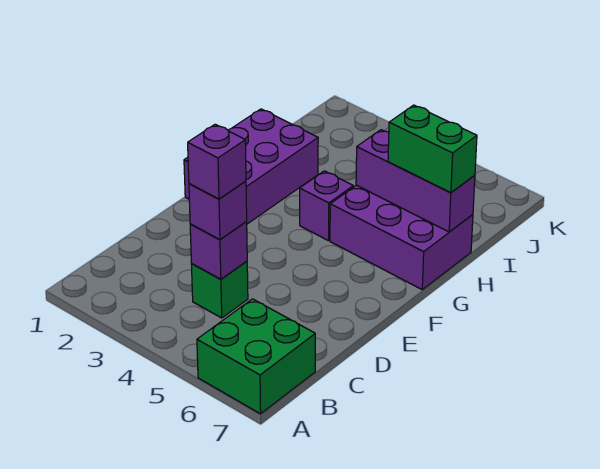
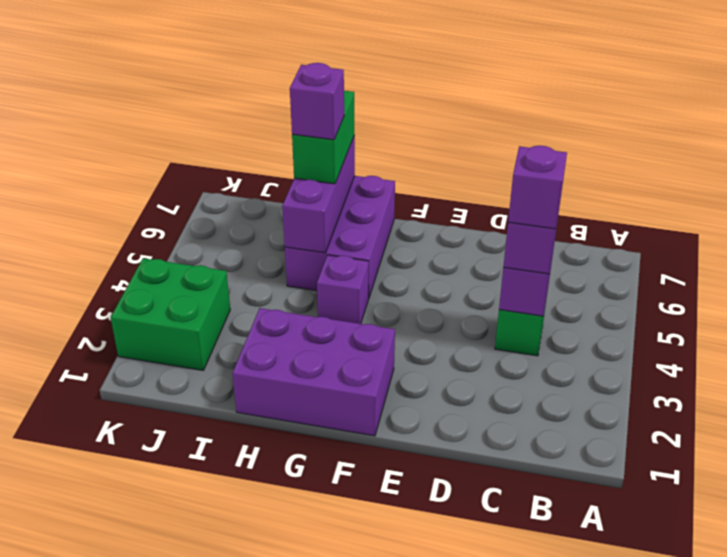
green 2x2 brick [197,299,315,414] -> green 2x2 brick moved to [111,258,230,370]
none -> purple 1x1 brick [290,63,344,140]

